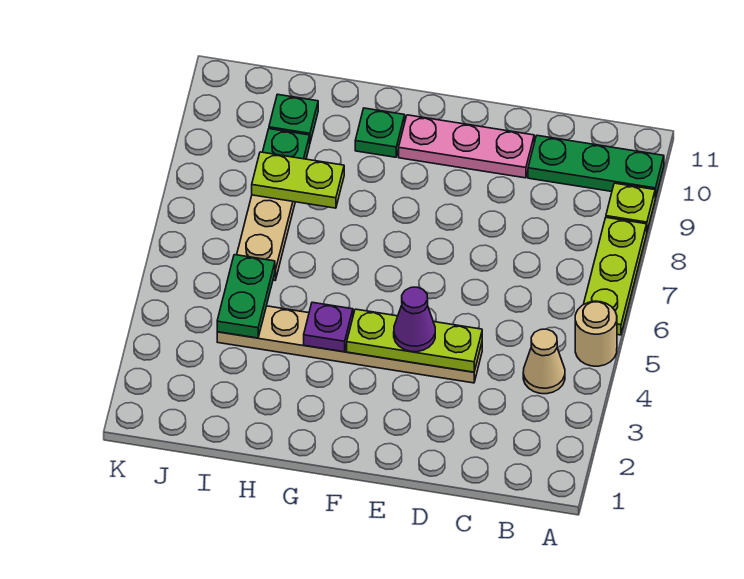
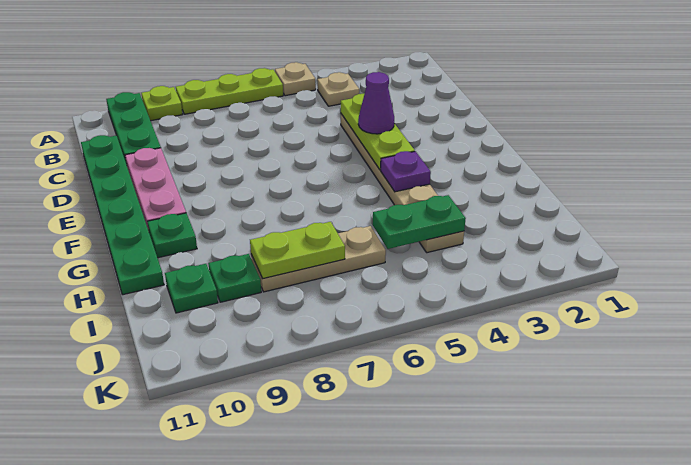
tan 1x1 round brick [575,301,617,366] -> tan 1x1 plate [275,62,316,96]
tan 1x1 cone [523,329,565,394] -> tan 1x1 plate [317,72,359,106]
none -> green 1x6 plate [81,135,164,295]
lime 1x2 plate [252,152,344,208] -> lime 1x2 plate turned to [250,222,345,279]

